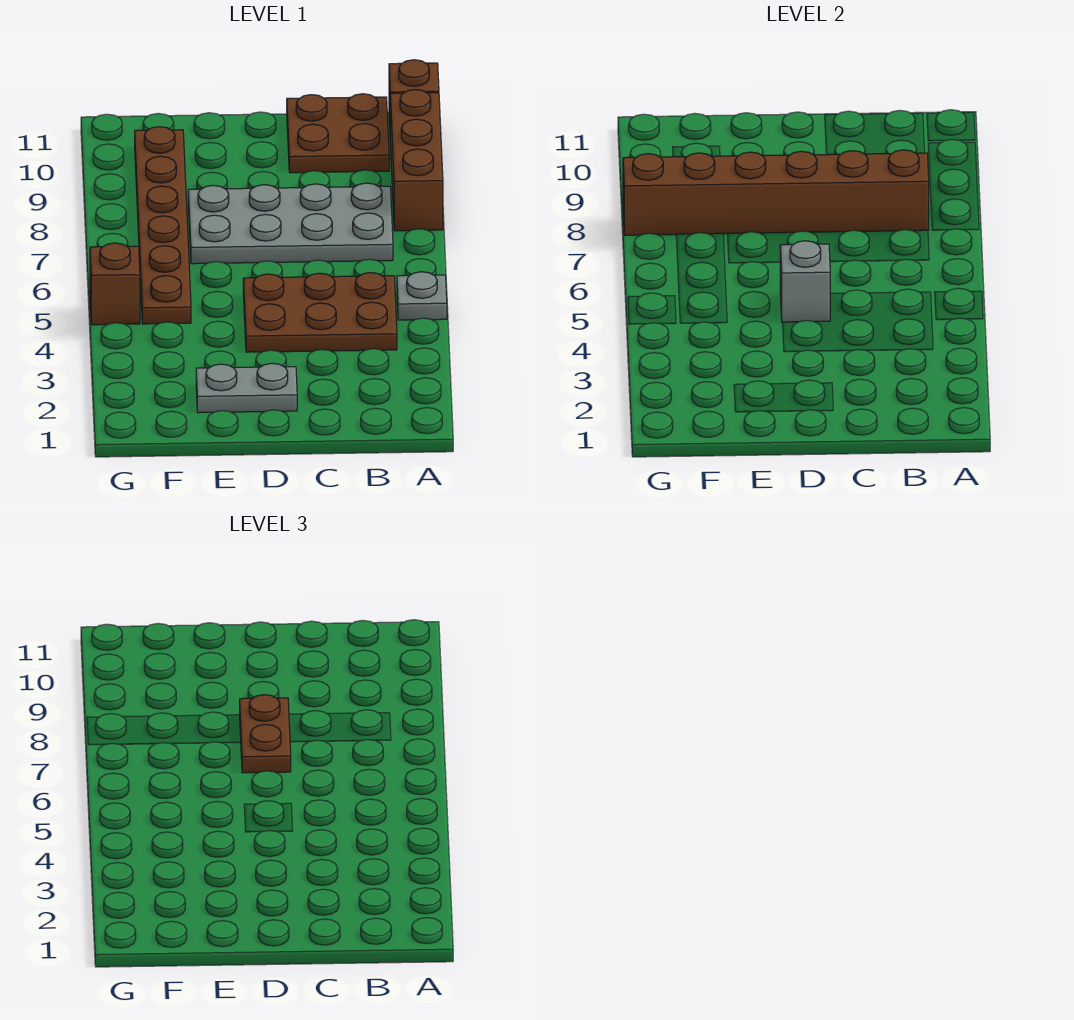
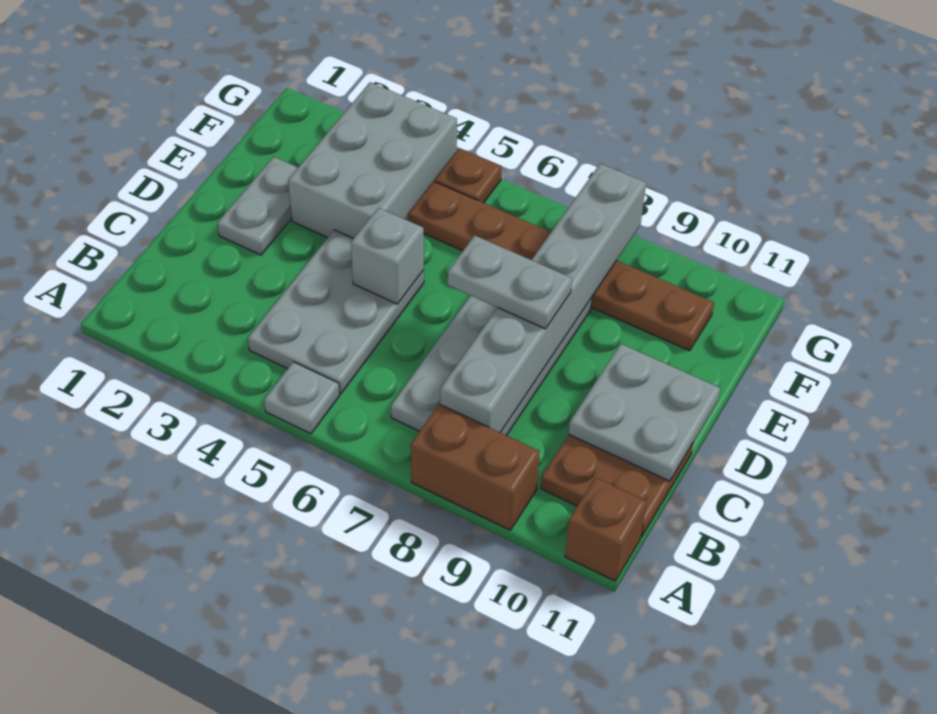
brown 1x3 brick [390,90,443,231] -> brown 1x2 brick [411,404,540,530]
brown 2x3 plate [243,272,397,352] -> grey 2x3 plate [248,230,424,394]
brown 1x6 brick [623,150,929,235] -> grey 1x6 brick [440,163,646,433]
none -> grey 2x2 plate [569,344,720,481]
brown 1x2 plate [240,695,291,773] -> grey 1x2 plate [448,235,572,329]
none -> grey 2x3 brick [288,82,457,238]
brown 1x1 brick [90,243,140,325] -> brown 1x1 plate [435,148,502,203]

